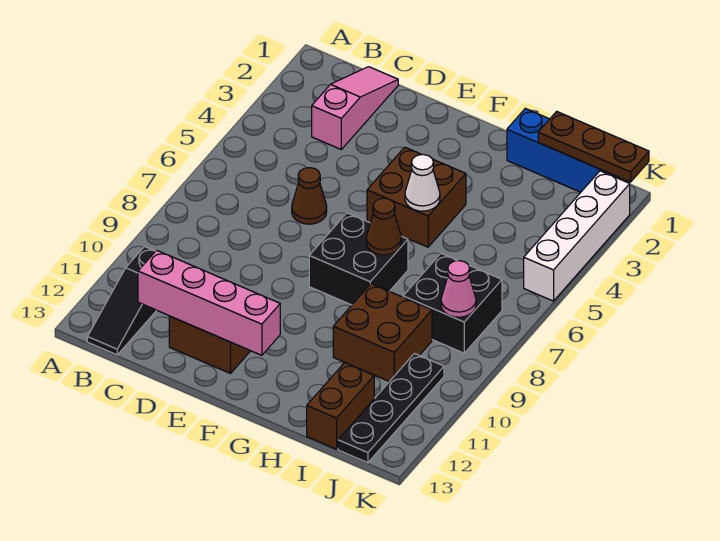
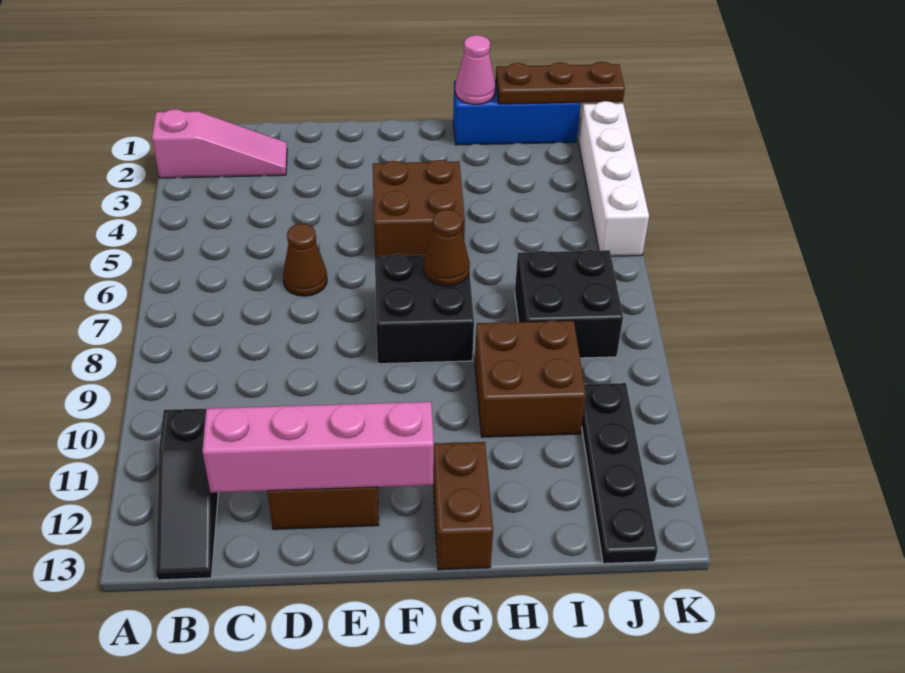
pink 1x3 slope [312,67,398,149] -> pink 1x3 slope turned to [152,109,287,178]
white 1x1 cone [405,154,440,211] -> none
brown 1x2 brick [307,363,374,449] -> brown 1x2 brick moved to [433,442,493,570]
pink 1x1 cone [441,261,476,317] -> pink 1x1 cone moved to [455,35,496,104]

